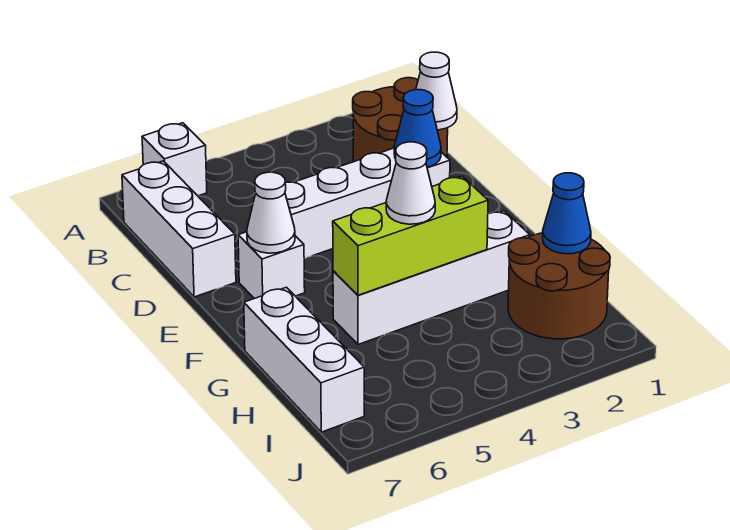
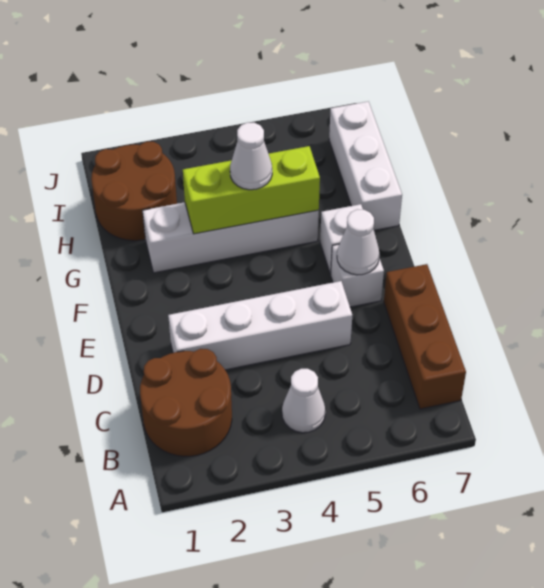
white 1x1 brick [142,123,207,196] -> white 1x1 brick moved to [320,204,363,274]
white 1x3 brick [122,161,236,297] -> brown 1x3 brick [384,264,466,409]
white 1x1 cone [416,52,457,130] -> white 1x1 cone moved to [282,369,325,433]
blue 1x1 cone [394,90,441,167] -> none
blue 1x1 cone [543,173,591,254] -> none

